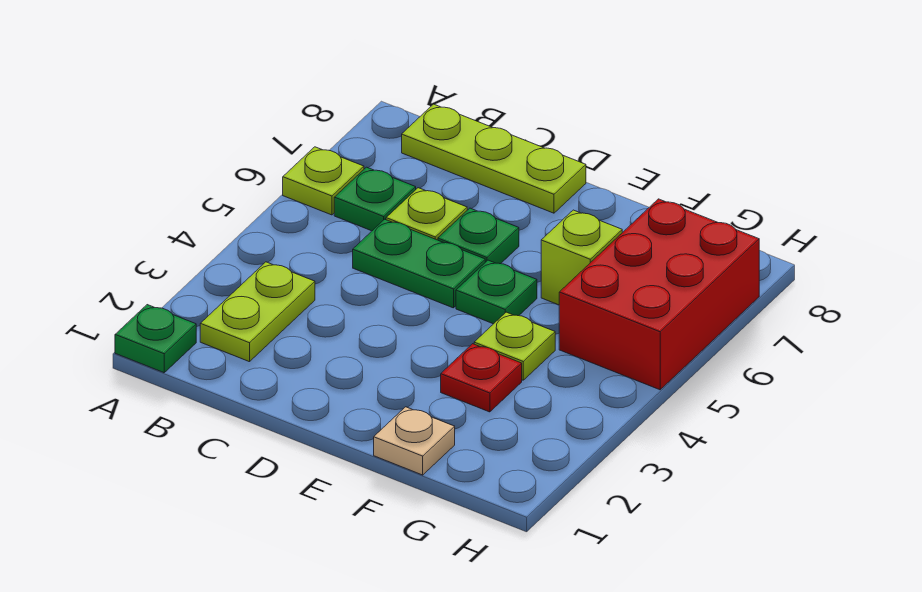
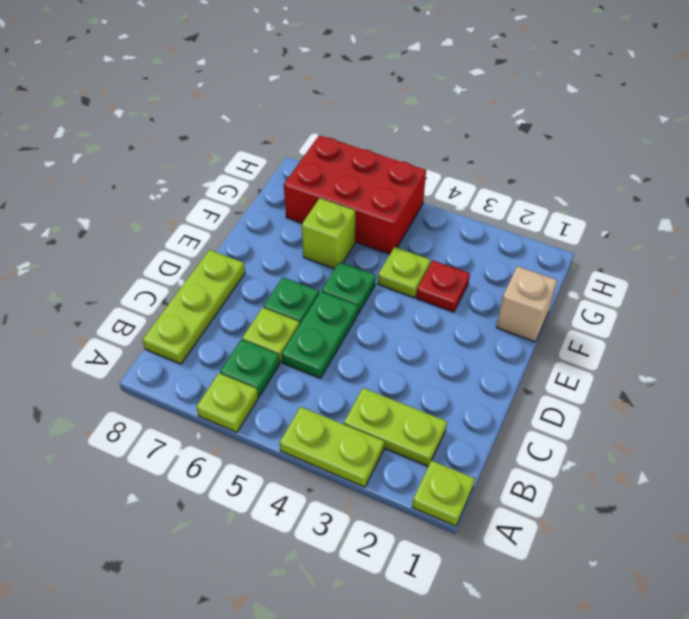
green 1x1 plate [115,305,196,373] -> lime 1x1 plate [412,460,475,526]
none -> lime 1x2 plate [280,407,384,487]
tan 1x1 plate [374,407,455,475] -> tan 1x1 brick [496,266,557,342]

